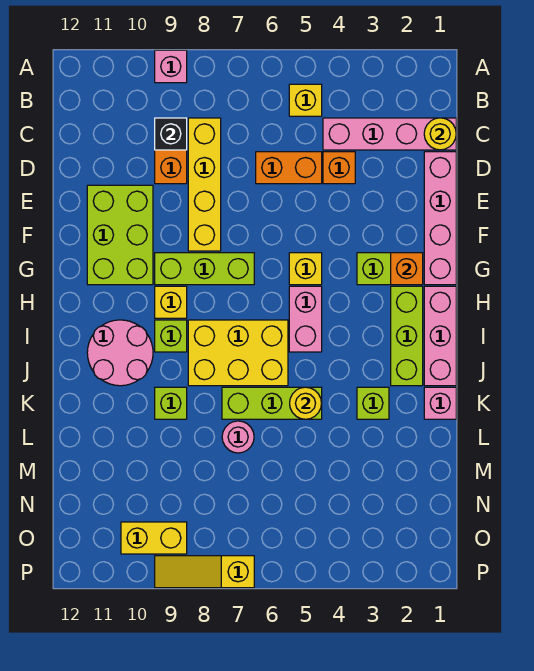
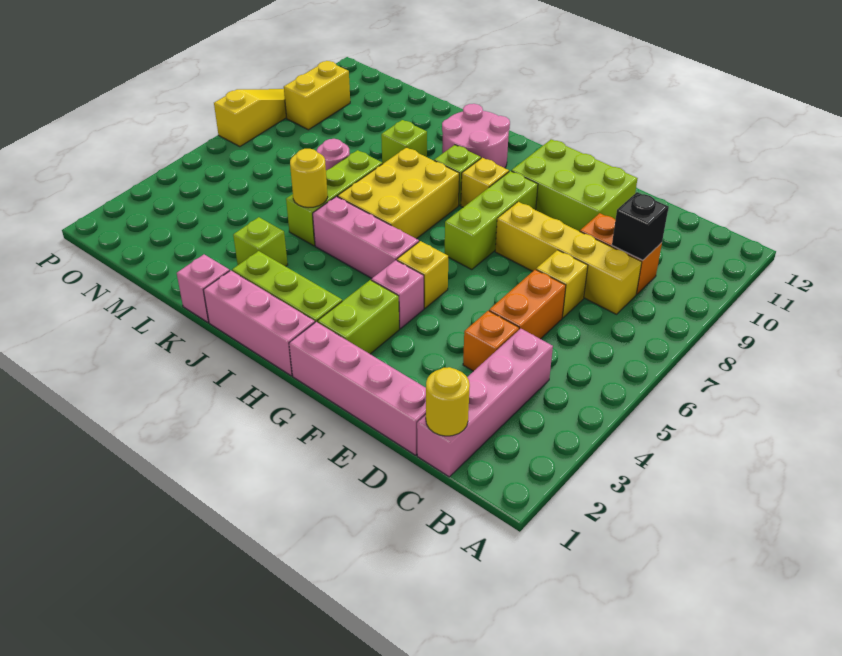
pink 1x1 brick [155,50,187,83] -> pink 1x1 brick moved to [371,260,424,329]
yellow 1x1 brick [289,84,322,116] -> yellow 1x1 brick moved to [536,250,588,318]
orange 1x1 brick [391,253,423,285] -> none
pink 1x2 brick [289,286,322,352] -> pink 1x3 brick [313,197,419,278]

